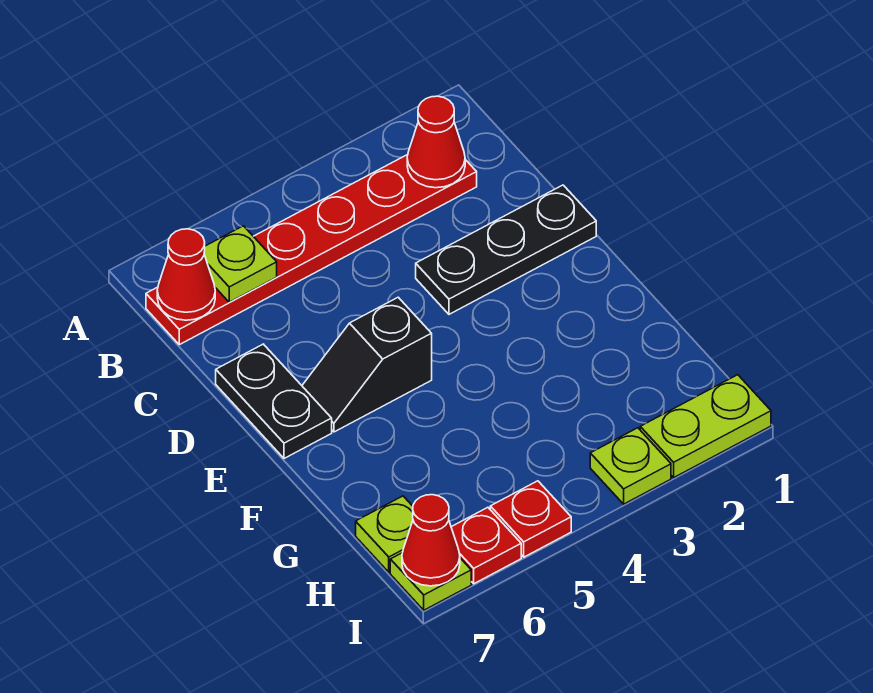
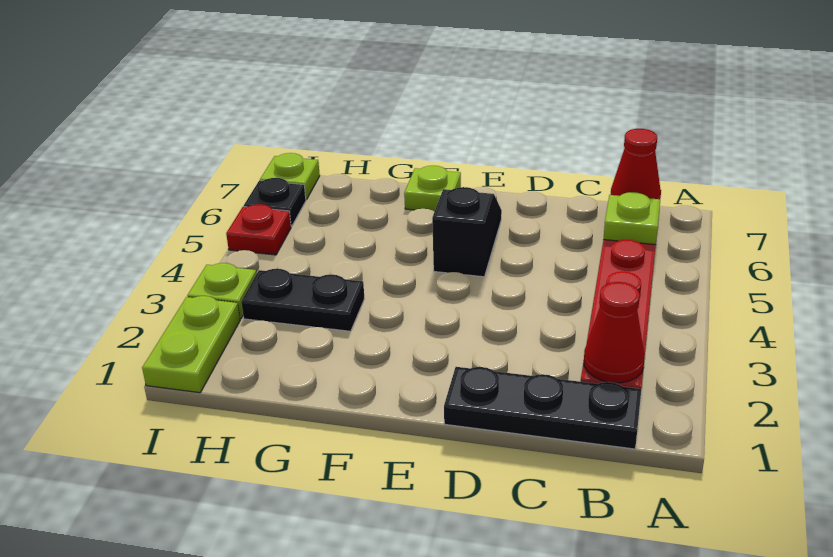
black 1x3 plate [416,185,596,314] -> black 1x3 plate turned to [444,367,641,449]
black 1x2 plate [216,344,332,458] -> black 1x2 plate moved to [241,269,365,331]
lime 1x1 plate [356,496,413,572] -> lime 1x1 plate moved to [404,166,461,211]
red 1x1 plate [451,507,521,584] -> black 1x1 plate [244,178,306,226]
red 1x1 cone [402,495,460,586] -> none

